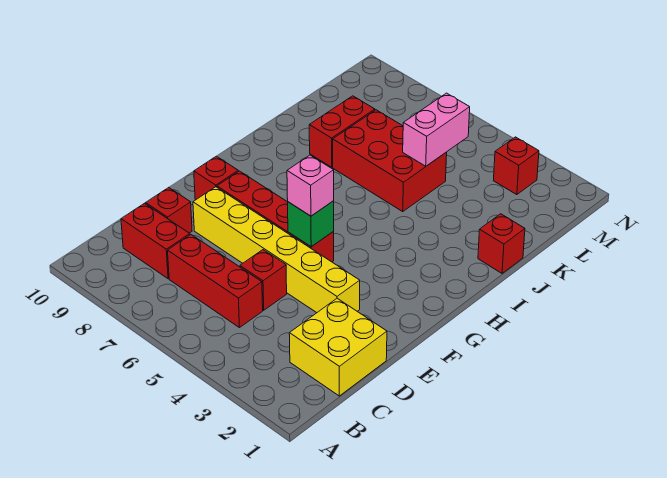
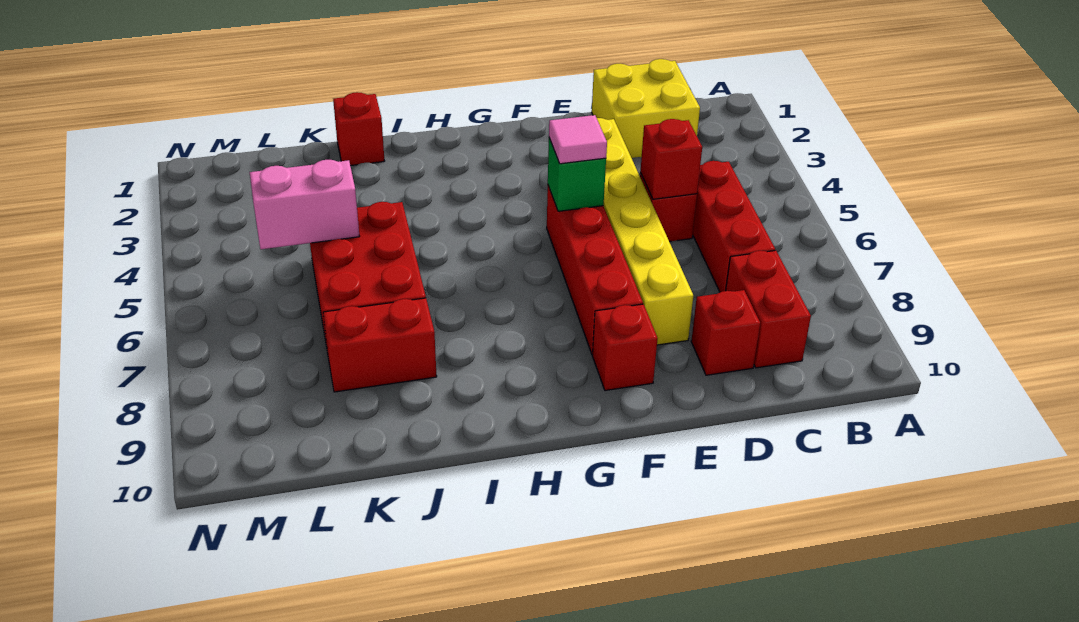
pink 1x1 brick [287,155,334,216] -> pink 1x1 tile [549,115,607,164]
red 1x1 brick [493,137,539,195] -> red 1x1 brick moved to [640,119,702,199]

